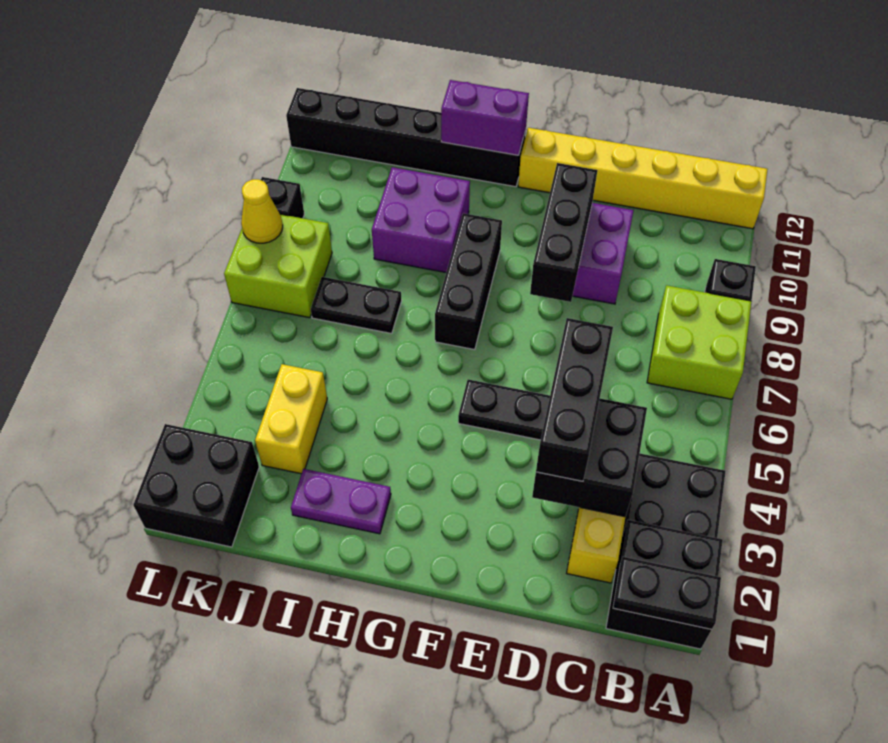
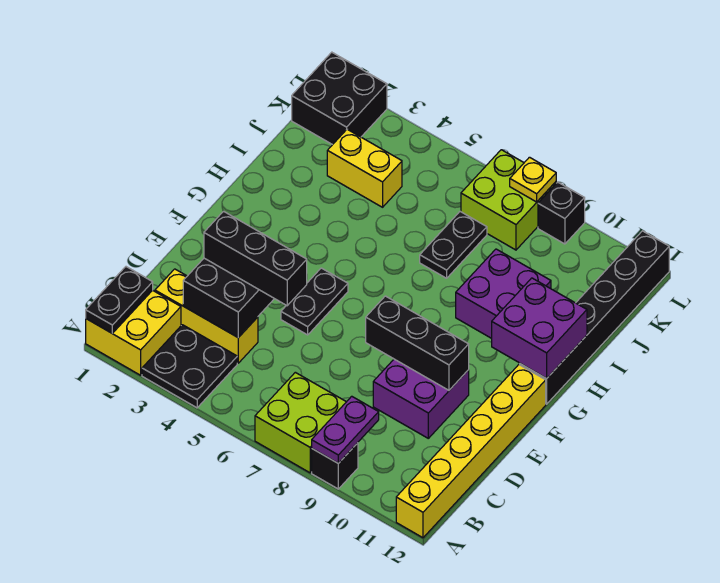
black 2x2 brick [606,520,723,649] -> yellow 2x2 brick [86,290,181,375]
black 1x3 brick [435,213,502,350] -> none
purple 1x2 brick [441,80,529,155] -> purple 2x2 brick [492,278,587,378]
purple 1x2 plate [291,469,391,534] -> purple 1x2 plate moved to [312,396,379,463]
yellow 1x1 cone [241,179,283,243] -> yellow 1x1 plate [510,157,556,202]

